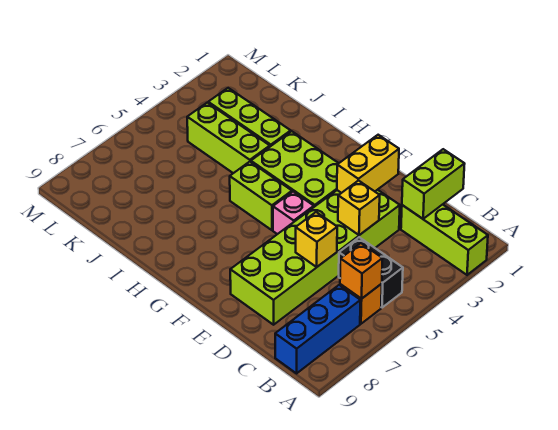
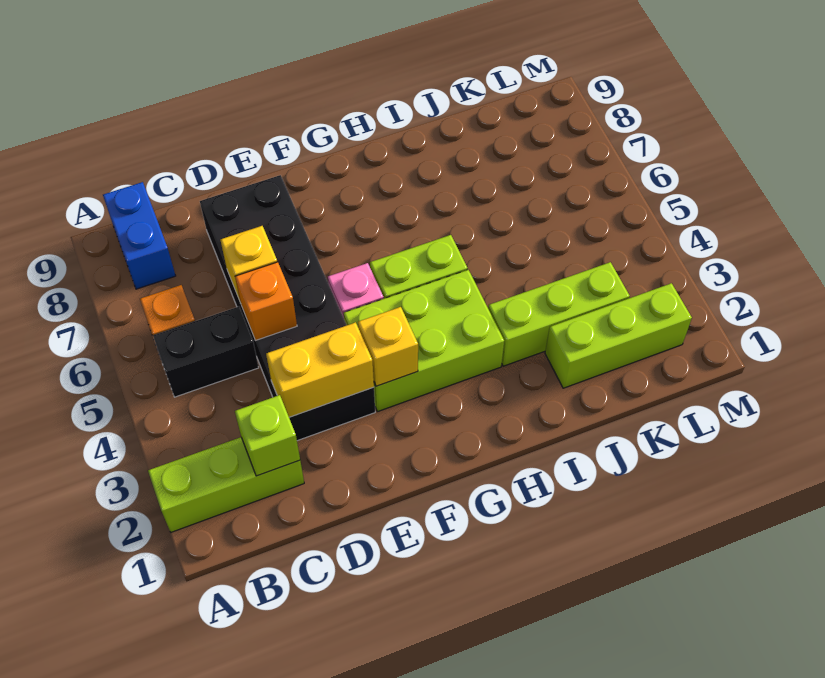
orange 1x1 brick [340,243,383,299] -> orange 1x1 brick moved to [235,262,297,341]
blue 1x3 brick [275,285,361,373] -> blue 1x2 brick [103,182,176,289]
lime 1x2 brick [402,149,464,219] -> lime 1x1 brick [235,395,300,476]
lime 2x6 brick [230,190,400,325] -> black 2x6 brick [200,175,375,441]
yellow 1x1 brick [338,180,380,235] -> yellow 1x1 brick moved to [358,307,418,386]
yellow 1x2 brick [337,135,399,193] -> yellow 1x2 brick turned to [266,322,374,417]
lime 1x3 brick [187,103,270,173] -> lime 1x3 brick moved to [545,283,692,388]

